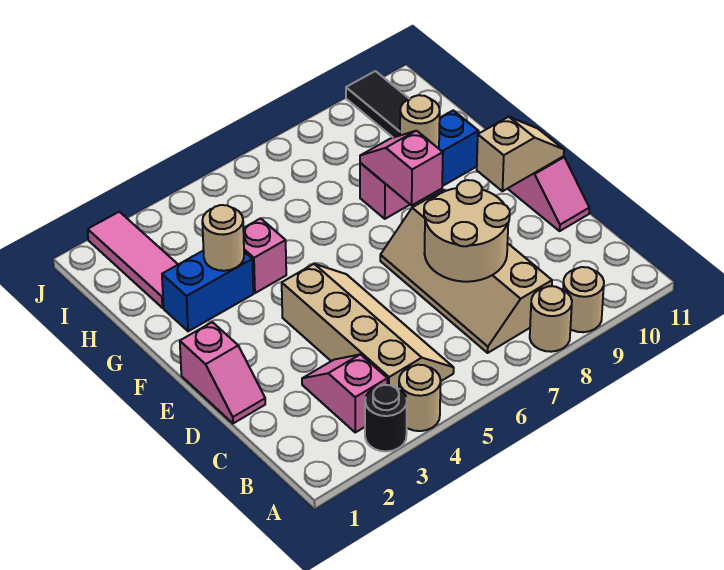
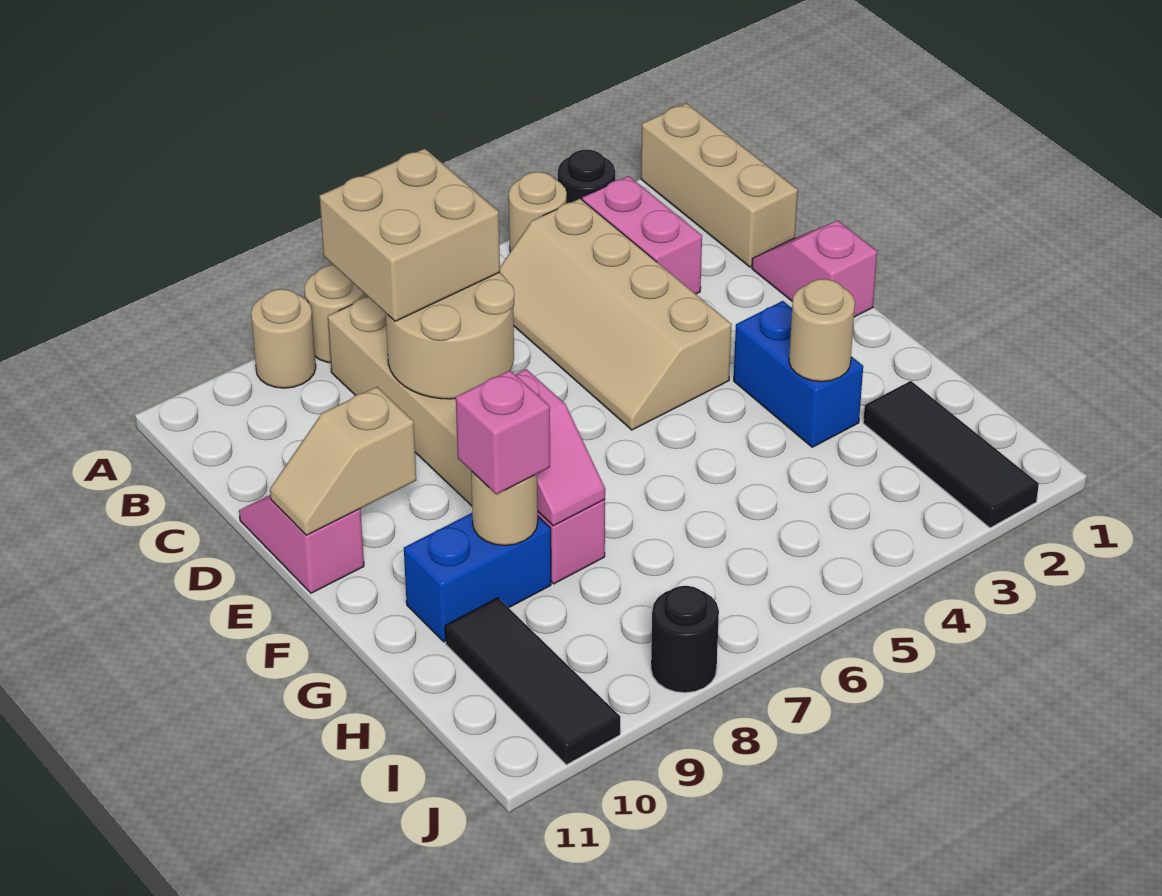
none -> tan 1x3 brick [641,103,798,267]
pink 1x2 slope [302,354,387,432] -> pink 1x2 brick [582,176,702,294]
none -> tan 2x2 brick [320,149,500,321]
blue 1x2 brick [162,250,253,331] -> blue 1x2 brick turned to [734,301,863,447]
pink 1x1 brick [243,218,286,293] -> pink 1x1 brick moved to [456,370,550,494]
pink 1x3 tile [88,212,178,308] -> black 1x3 tile [863,381,1039,528]
none -> black 1x1 round brick [651,586,719,693]

